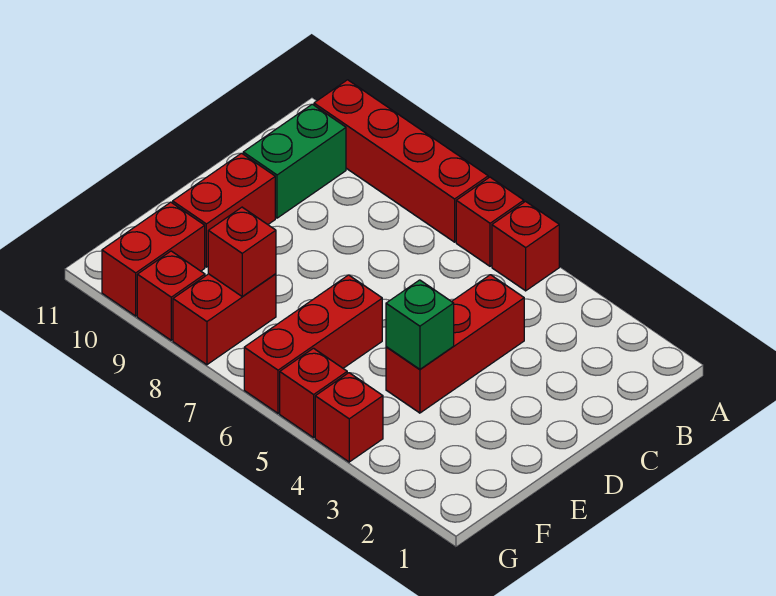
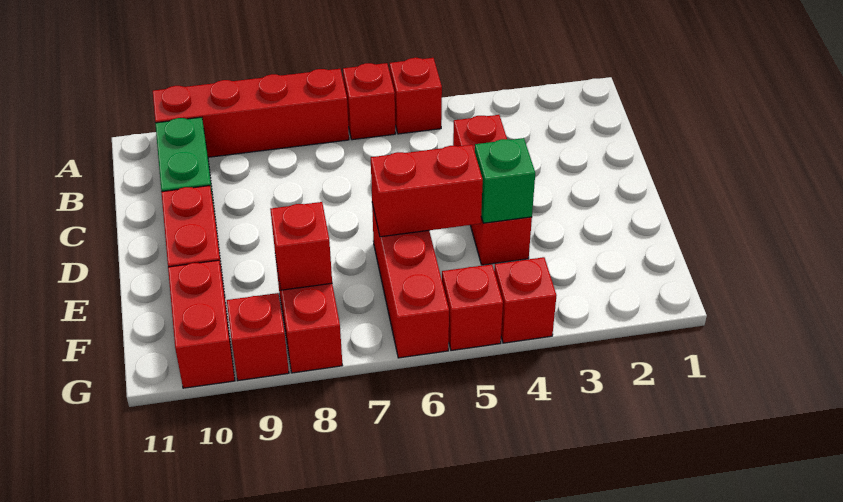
none -> red 1x2 brick [371,145,483,237]

